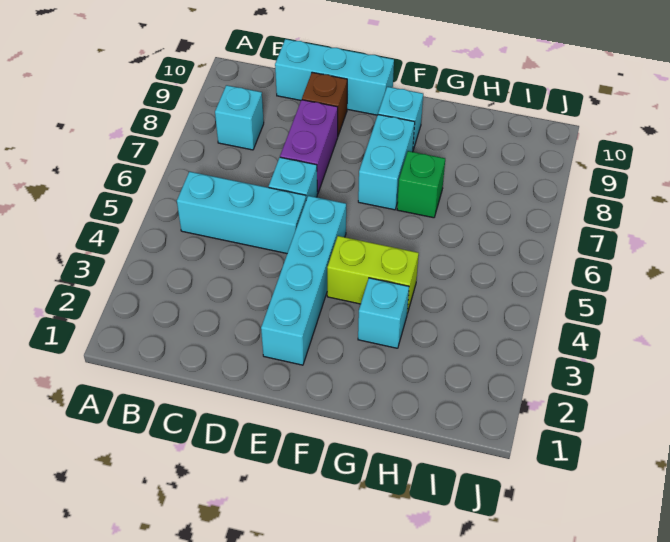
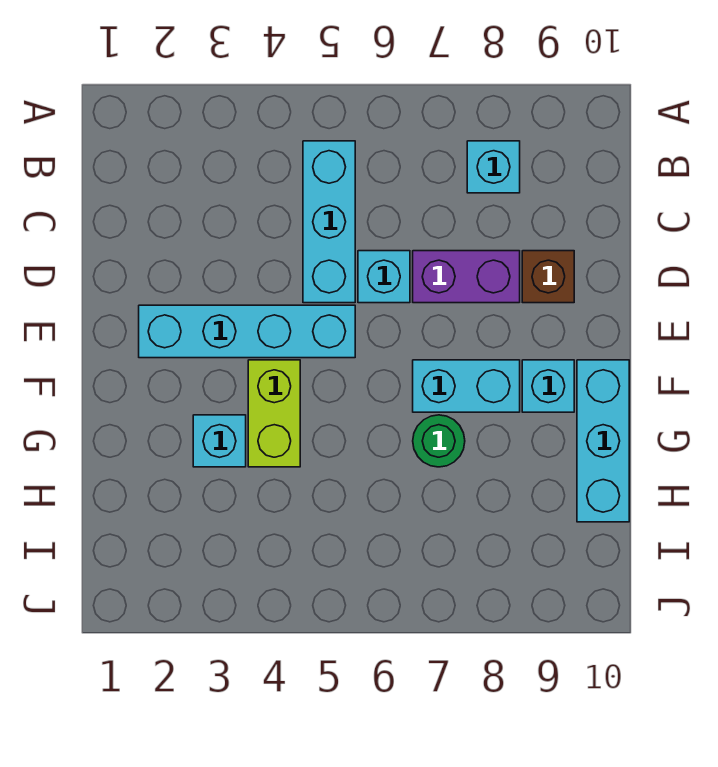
cyan 1x3 brick [275,39,394,115] -> cyan 1x3 brick moved to [577,360,629,522]
green 1x1 brick [397,151,445,218] -> green 1x1 round brick [413,415,465,467]

